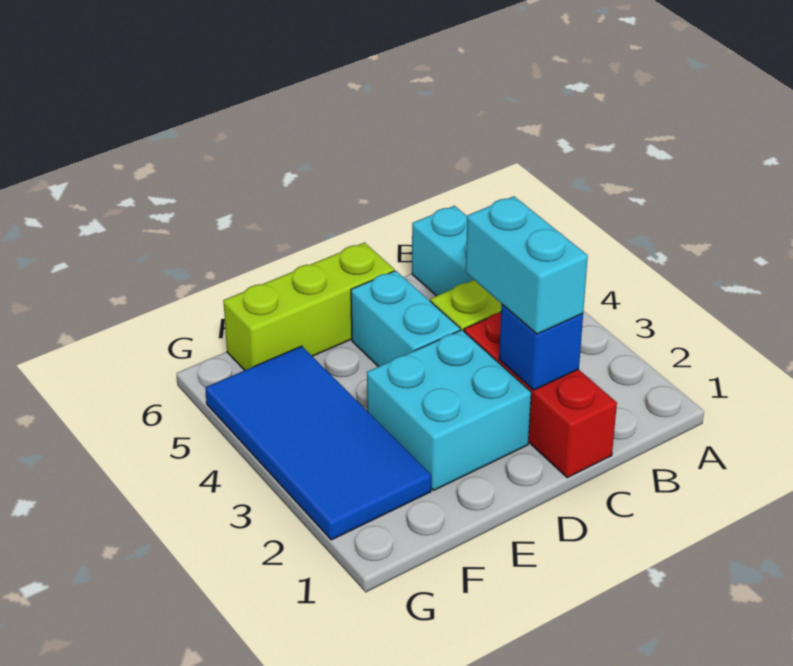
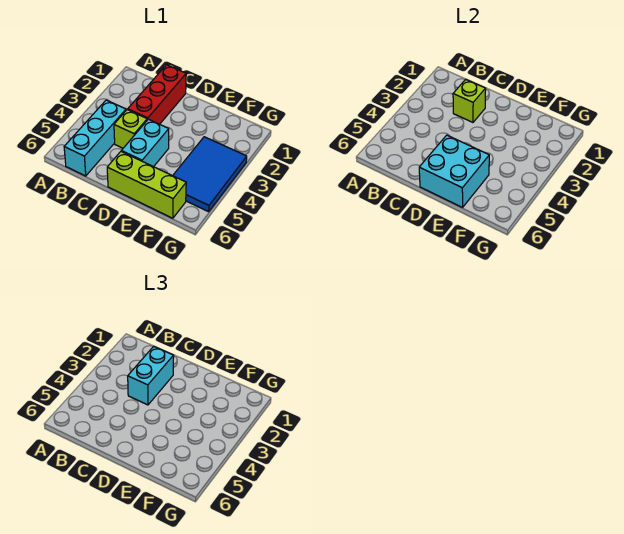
blue 1x1 brick [499,305,583,390] -> lime 1x1 brick [453,79,486,122]
cyan 2x2 brick [367,330,531,491] -> cyan 2x2 brick moved to [419,135,489,207]
blue 2x4 tile [205,346,431,540] -> blue 2x3 tile [173,137,247,212]

